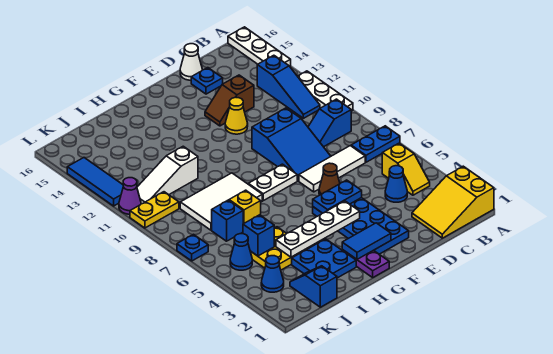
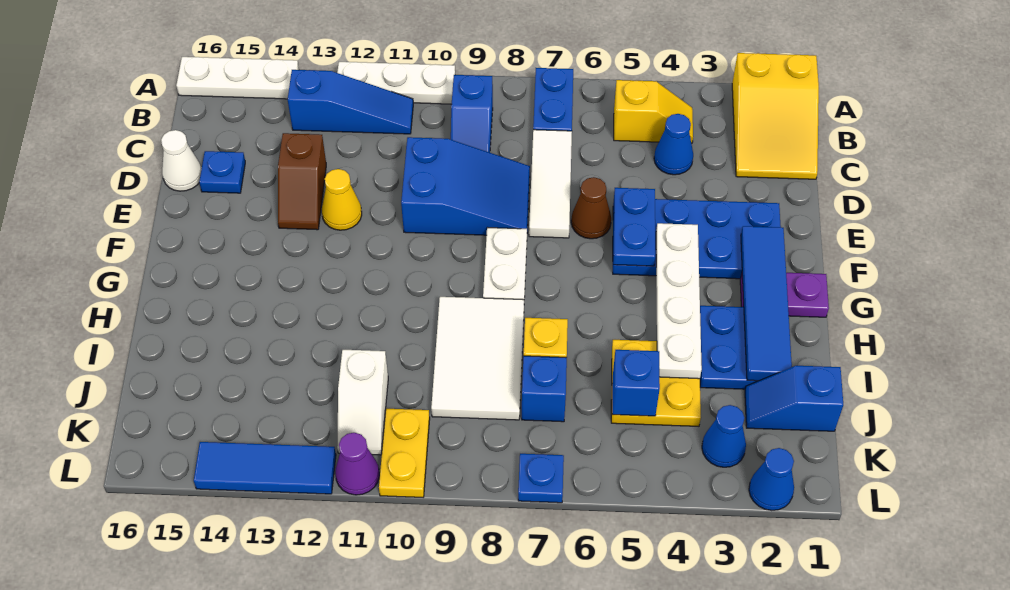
blue 1x2 tile [342,223,391,259] -> blue 1x4 tile [741,226,792,381]
white 1x3 slope [137,146,198,204] -> white 1x2 slope [337,350,388,455]
blue 1x1 cone [230,234,252,270] -> blue 1x1 cone moved to [749,448,794,510]

